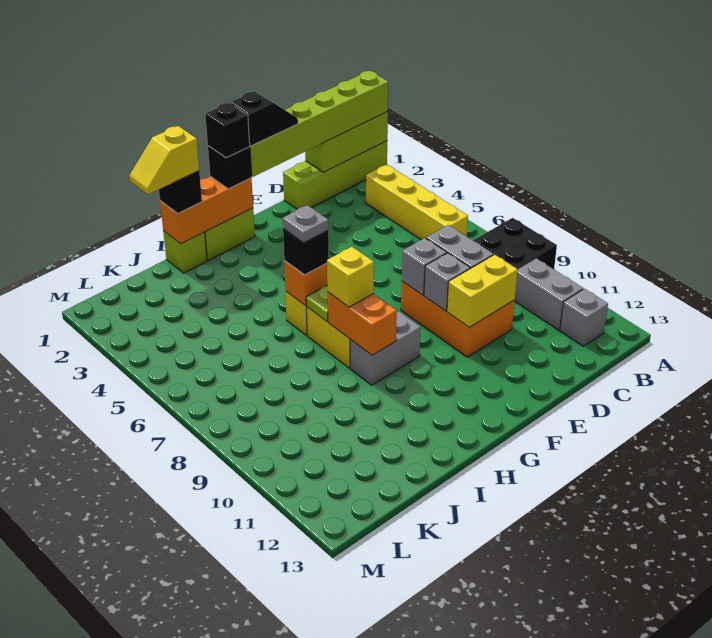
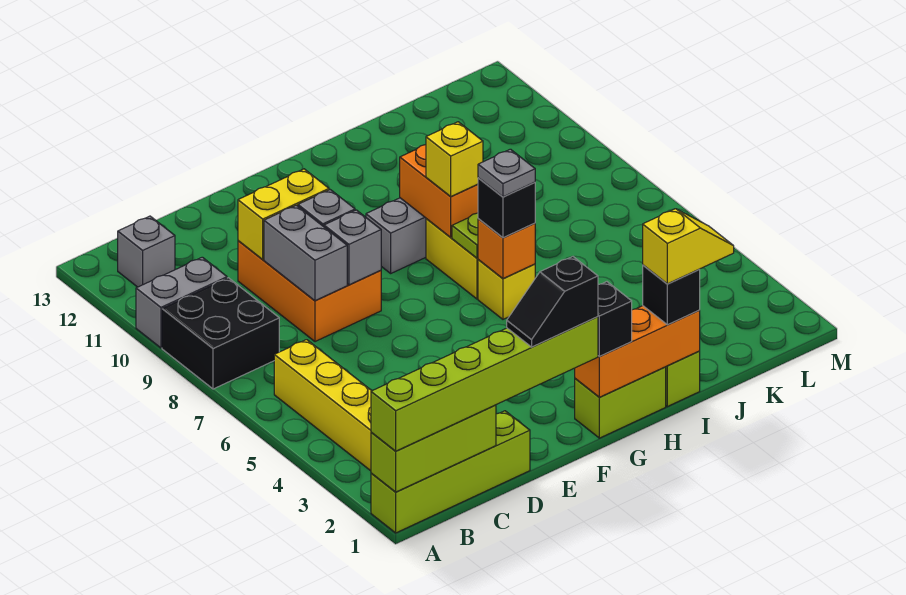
grey 1x2 brick [515,259,583,330] -> grey 1x2 brick turned to [136,257,227,348]
black 1x1 brick [205,103,250,158] -> none

